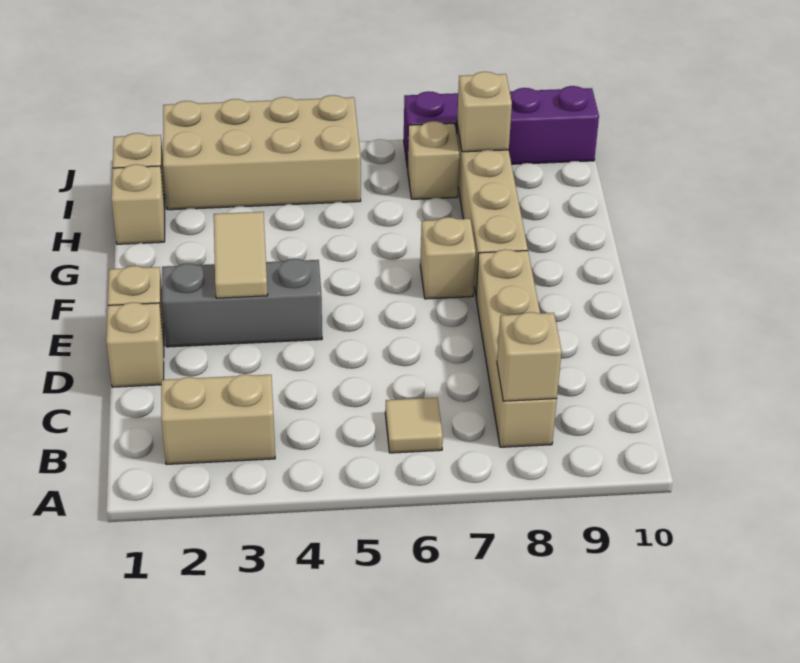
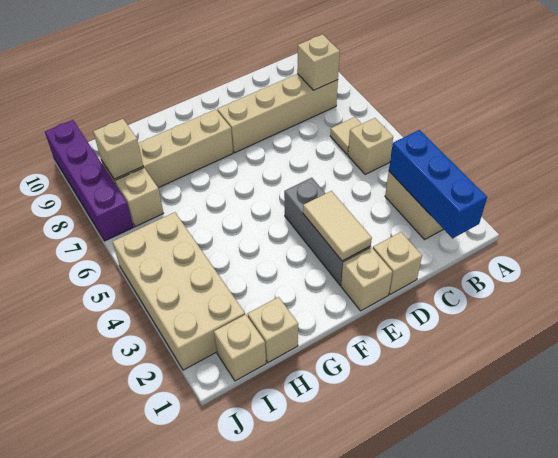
none -> blue 1x3 brick [389,130,487,238]
tan 1x2 tile [214,212,268,298] -> tan 1x2 tile turned to [303,191,372,261]
tan 1x1 brick [420,217,476,299] -> tan 1x1 brick moved to [348,118,393,174]

